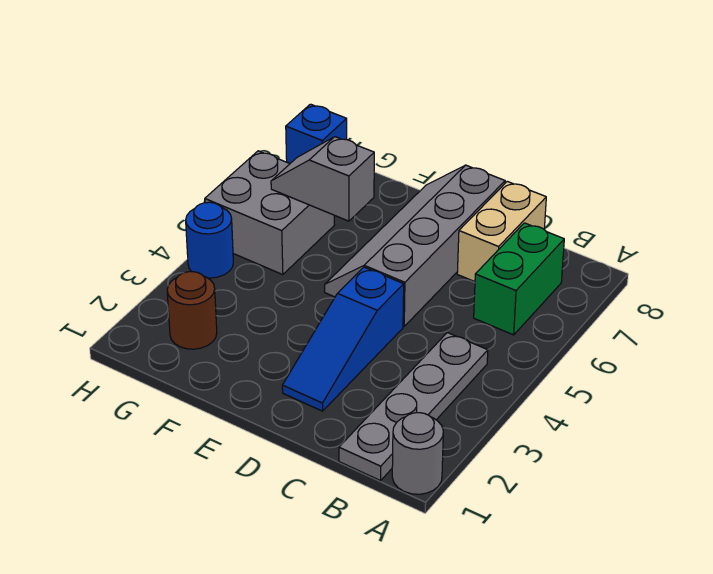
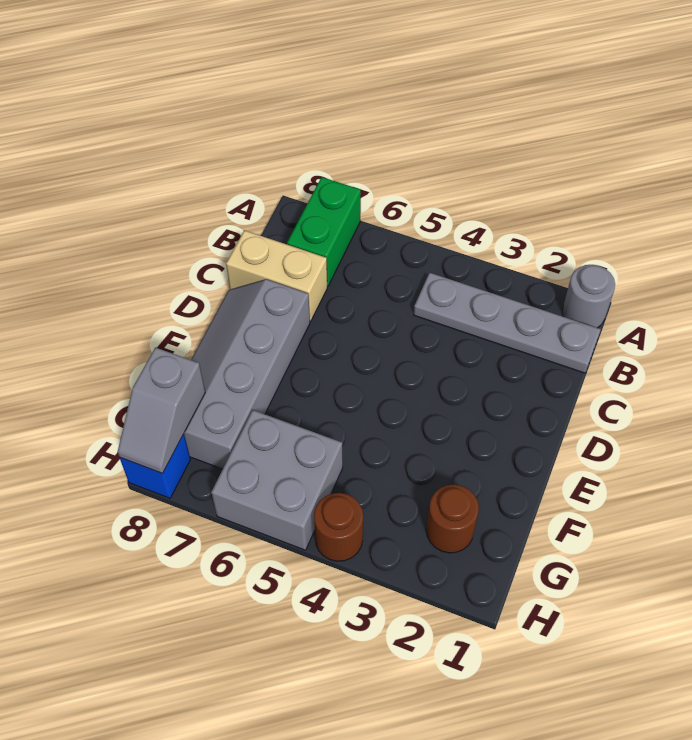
green 1x2 brick [474,223,564,335] -> green 1x2 brick turned to [287,177,361,286]
blue 1x3 slope [282,267,404,411] -> none
grey 2x4 slope [325,165,505,326] -> grey 2x4 slope turned to [184,279,310,469]
grey 1x2 slope [271,137,374,221] -> grey 1x2 slope moved to [118,348,205,474]
blue 1x1 round brick [186,202,233,278] -> brown 1x1 round brick [314,493,363,561]

